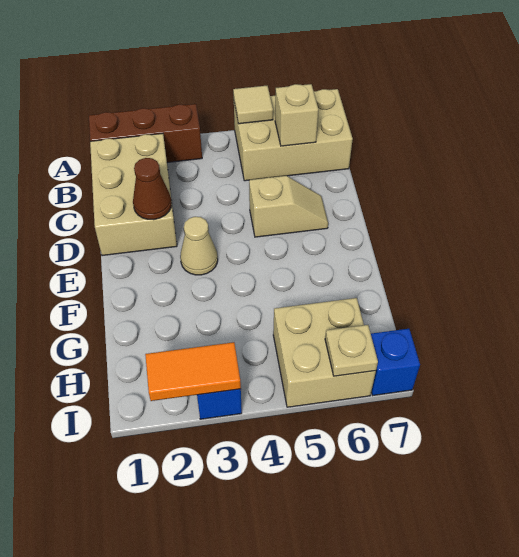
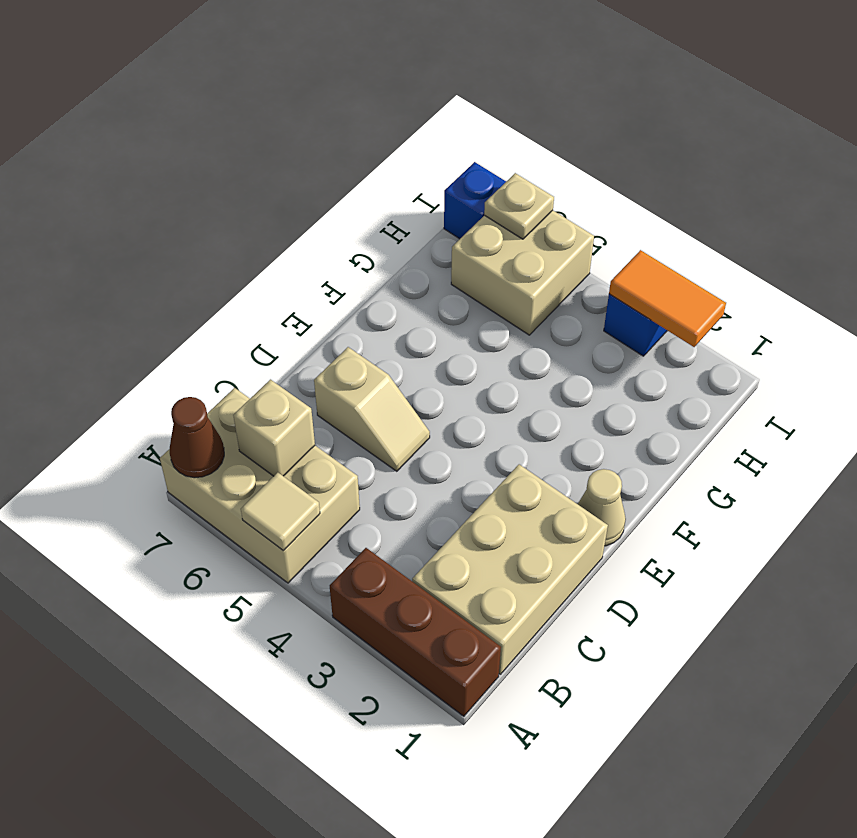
brown 1x1 cone [133,158,172,220] -> brown 1x1 cone moved to [170,397,224,478]
tan 1x2 slope [249,176,328,237] -> tan 1x2 slope turned to [314,347,430,471]
tan 1x1 cone [180,217,218,275] -> tan 1x1 cone moved to [578,469,626,546]

